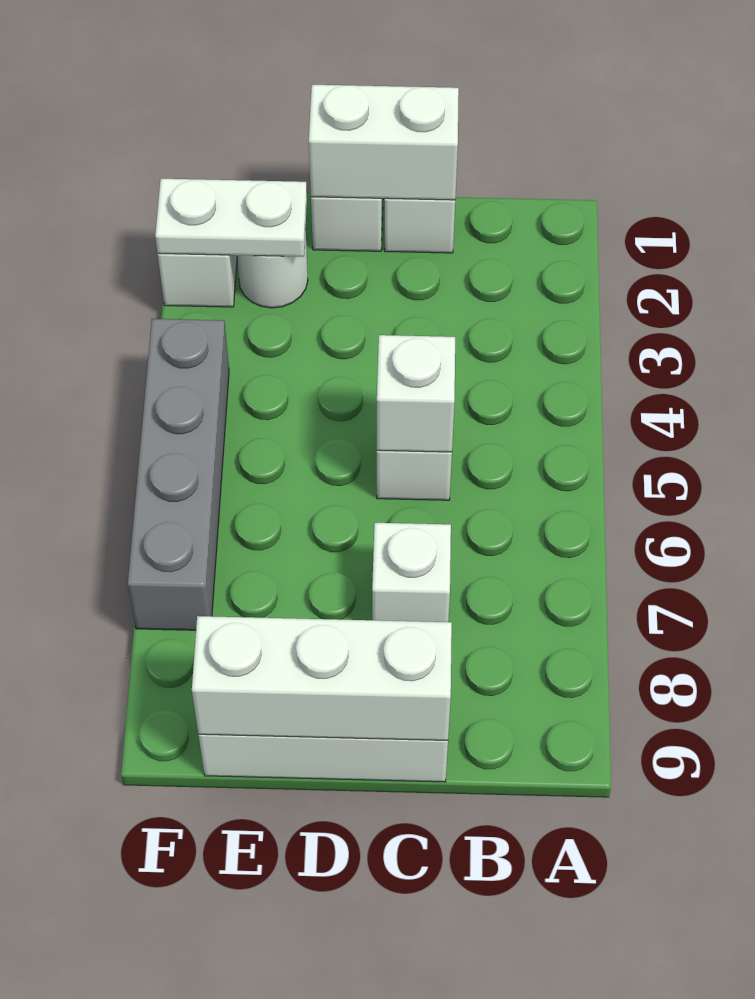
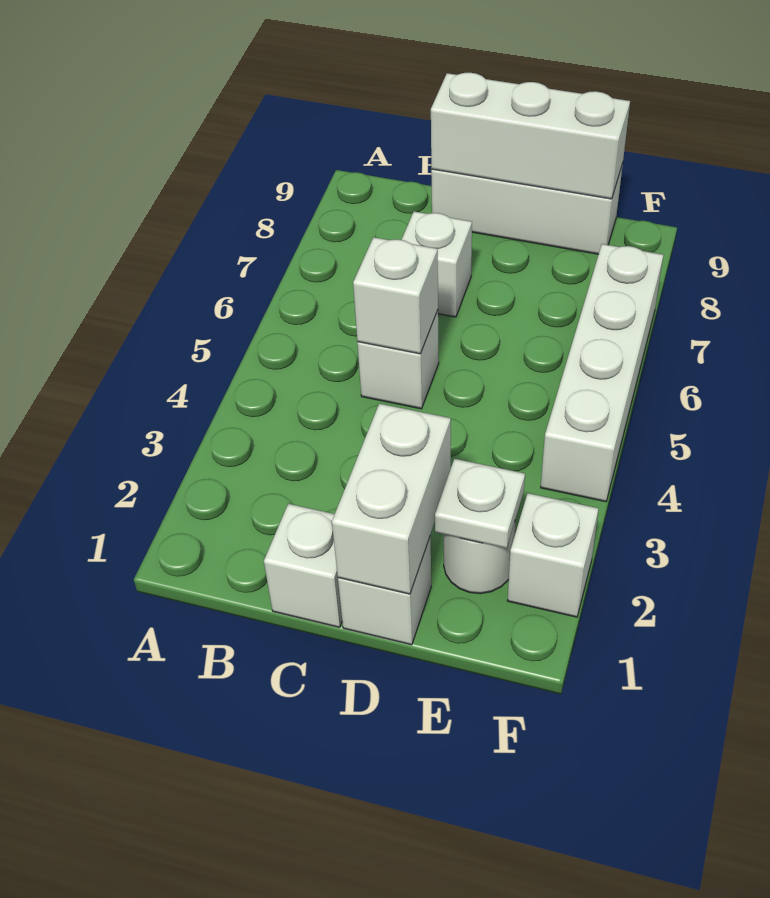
white 1x2 brick [309,85,459,200] -> white 1x2 brick turned to [332,404,451,594]
white 1x2 plate [155,179,307,257] -> white 1x1 plate [435,459,525,549]
grey 1x4 brick [128,319,229,630] -> white 1x4 brick [541,244,663,502]

